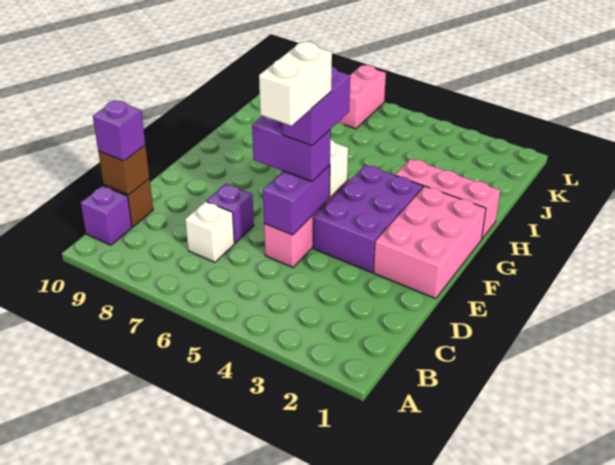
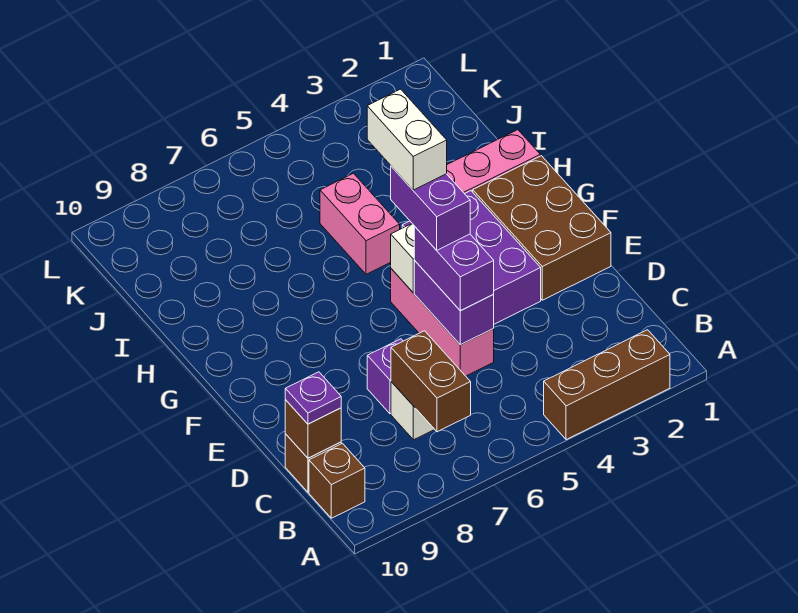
none -> brown 1x3 brick [544,330,670,440]
none -> brown 1x2 brick [391,331,471,432]
purple 1x1 brick [81,186,132,245] -> brown 1x1 brick [309,443,365,518]
purple 1x1 brick [93,100,145,161] -> purple 1x1 plate [285,372,341,424]
white 1x2 brick [259,42,332,126] -> white 1x2 brick moved to [367,89,447,190]
pink 2x3 brick [374,186,486,299] -> brown 2x3 brick [473,156,611,300]
purple 1x2 brick [252,116,331,182] -> purple 1x2 brick turned to [414,226,494,310]
pink 1x2 brick [338,65,386,129] -> pink 1x2 brick moved to [320,173,400,274]

